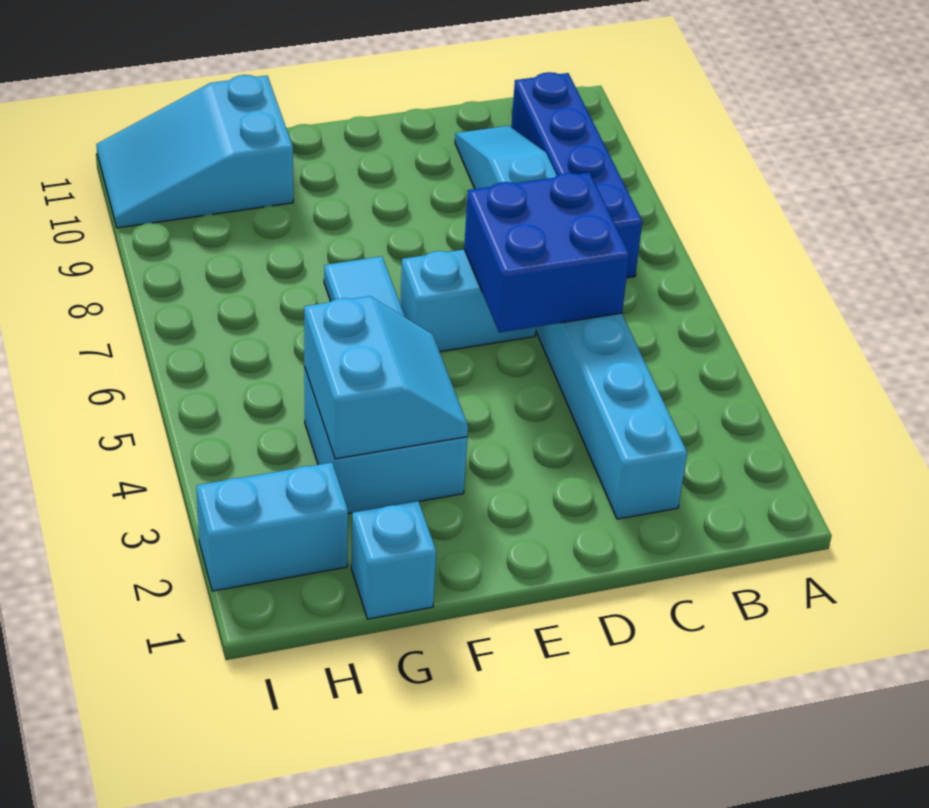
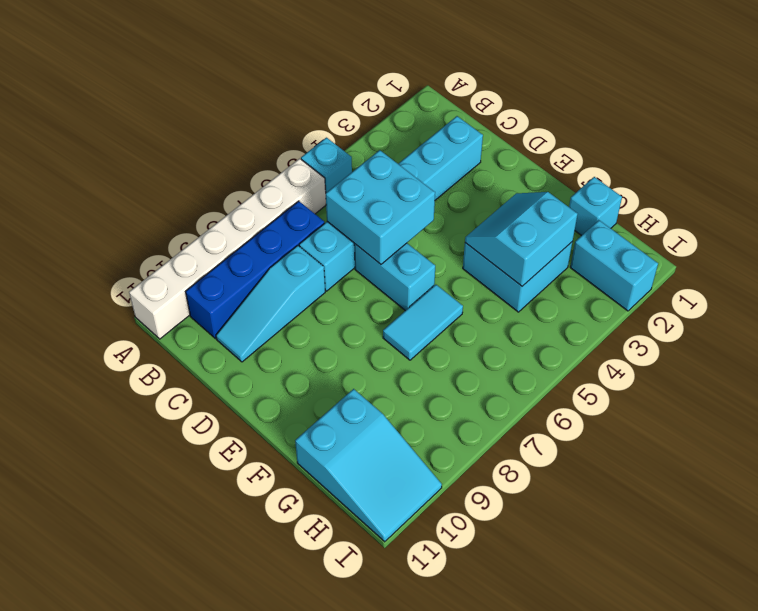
none -> cyan 1x1 brick [301,138,352,193]
none -> white 1x6 brick [129,158,326,339]
blue 2x2 brick [464,173,629,333] -> cyan 2x2 brick [326,150,435,264]

